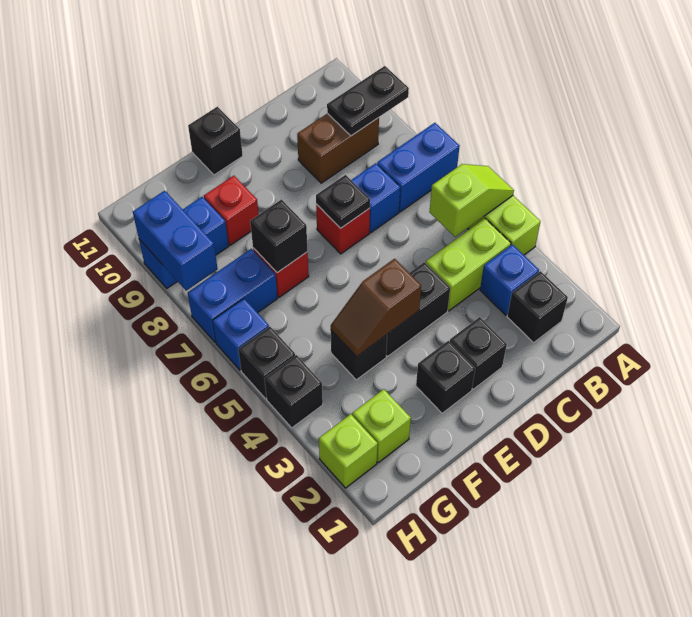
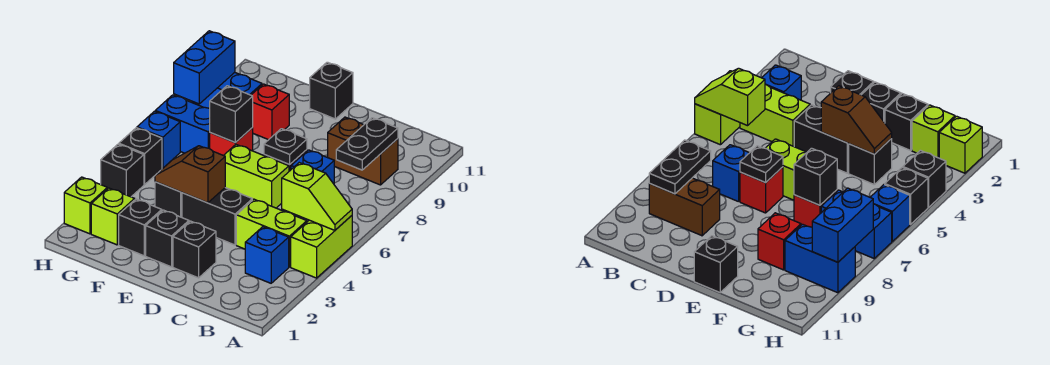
blue 1x2 brick [377,123,460,212] -> none
black 1x2 plate [327,66,409,136] -> black 1x2 plate turned to [336,118,398,170]
black 1x1 brick [507,271,568,343] -> black 1x1 brick moved to [119,199,162,256]
none -> lime 1x2 brick [224,145,289,208]

